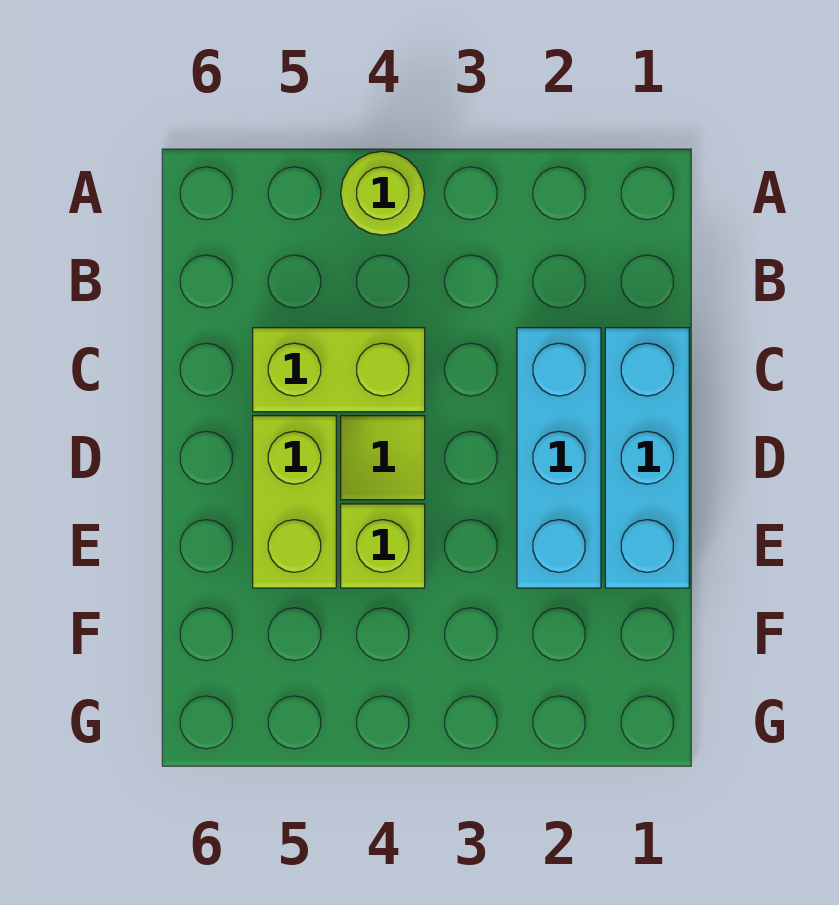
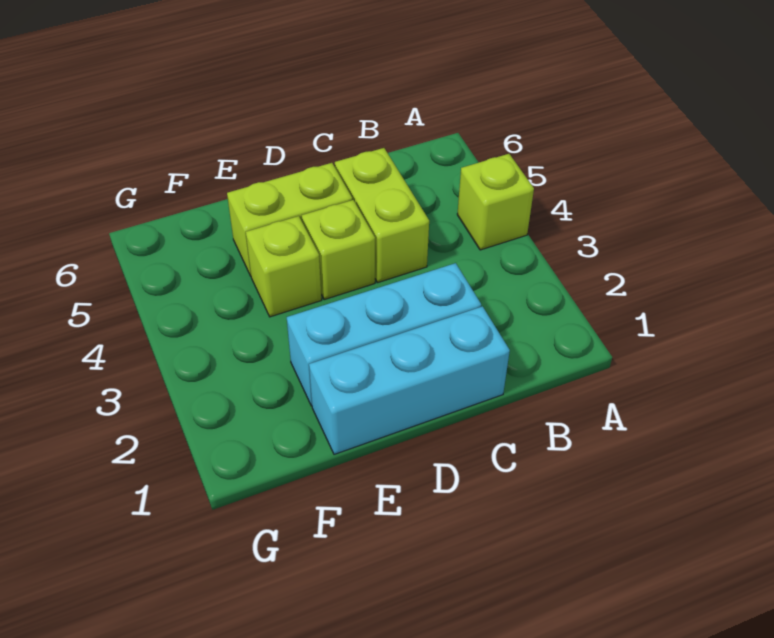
lime 1x1 round brick [341,151,425,235] -> lime 1x1 brick [457,154,534,250]
lime 1x1 tile [341,416,425,500] -> lime 1x1 brick [302,200,375,300]

